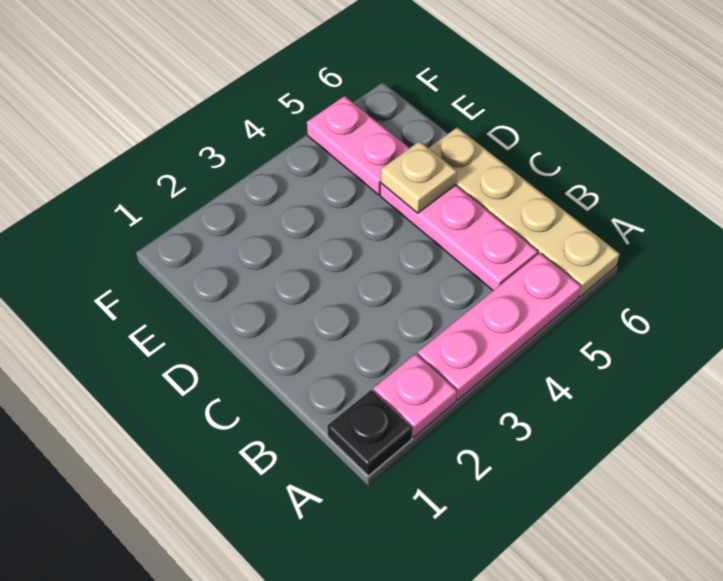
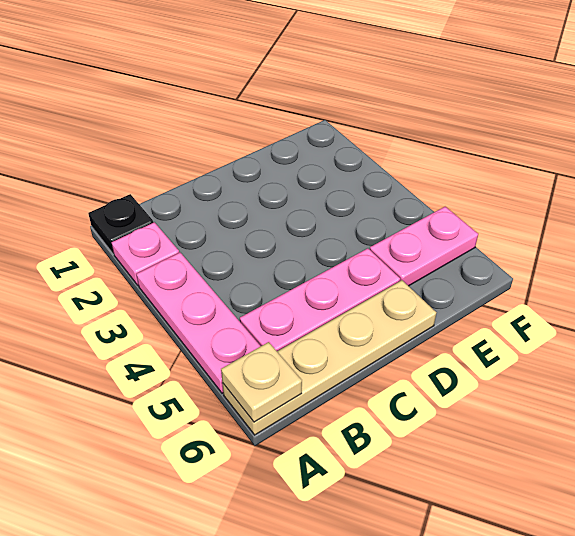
tan 1x1 plate [381,141,457,213] -> tan 1x1 plate moved to [221,342,302,422]

